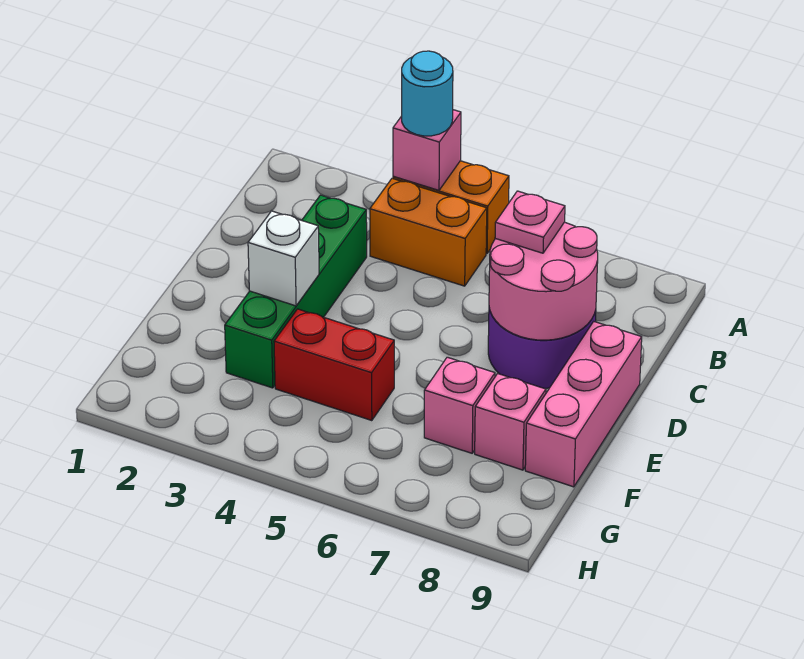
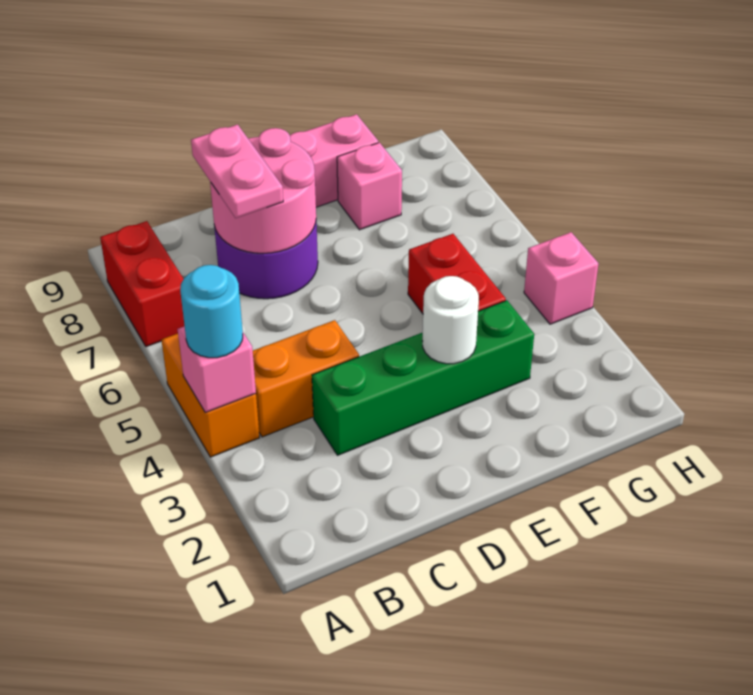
none -> red 1x2 brick [100,221,185,347]
orange 1x2 brick [370,178,487,286] -> orange 1x2 brick turned to [253,320,359,437]
pink 1x1 plate [495,191,565,253] -> pink 1x2 plate [191,125,283,218]
white 1x1 brick [248,211,319,306] -> white 1x1 round brick [422,276,479,364]
pink 1x1 brick [424,357,495,453] -> pink 1x1 brick moved to [524,232,599,324]

